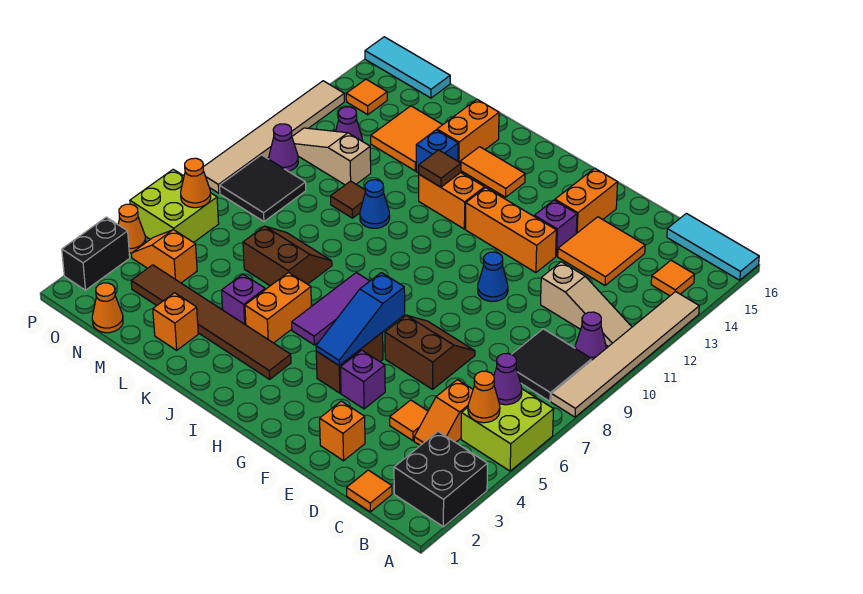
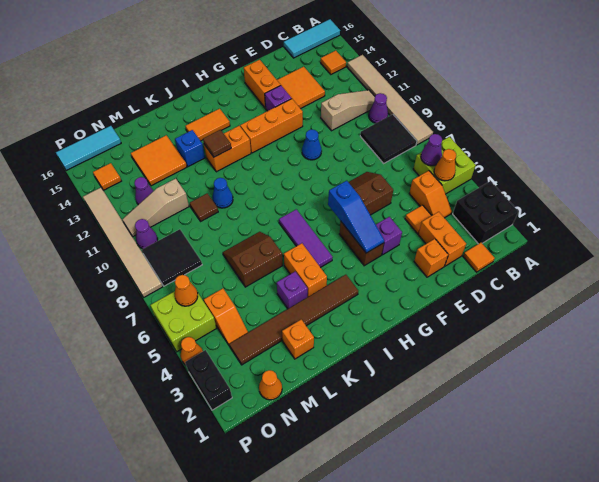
orange 1x2 brick [437,100,499,162] -> orange 1x2 brick moved to [418,212,466,266]
orange 1x2 slope [132,230,197,283] -> orange 1x2 slope turned to [204,289,248,346]

